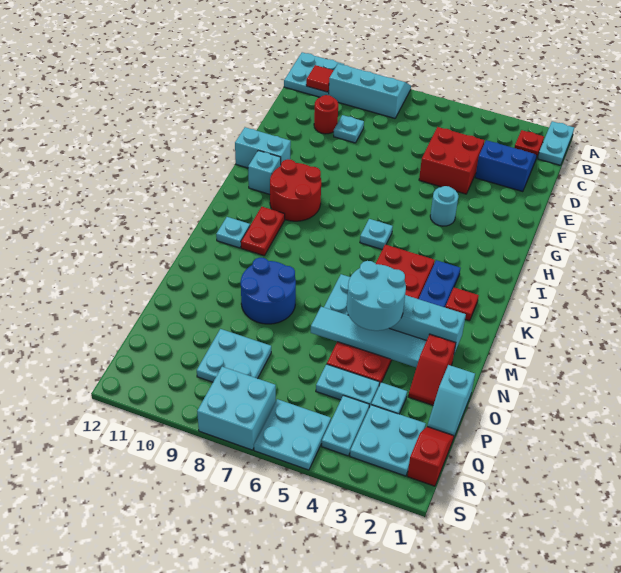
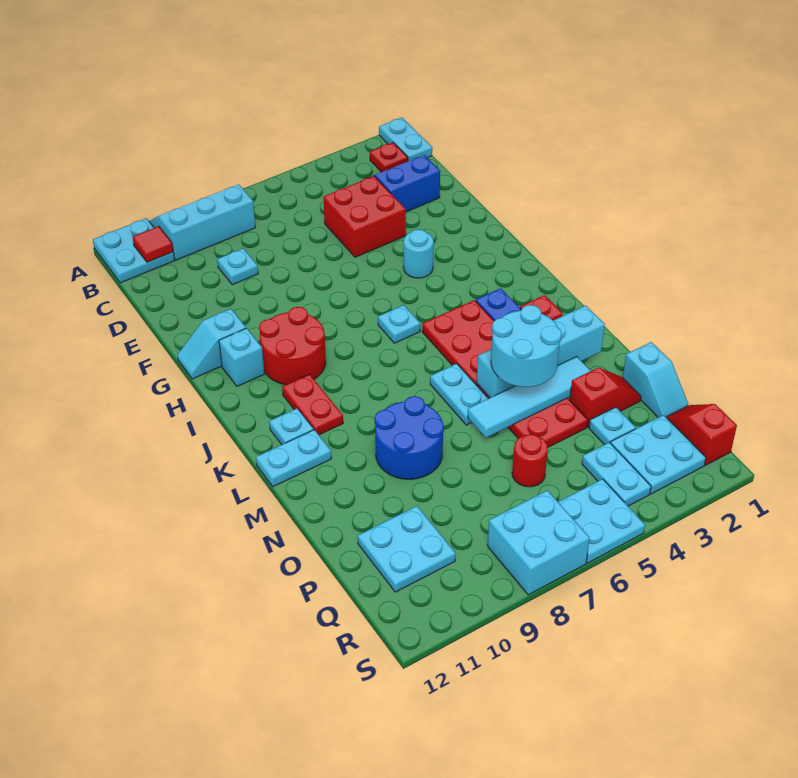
red 1x1 round brick [314,95,338,134] -> red 1x1 round brick moved to [512,434,548,487]
cyan 1x2 brick [235,127,291,168] -> cyan 1x2 slope [177,309,246,379]
red 1x2 slope [408,334,456,405] -> red 1x2 slope turned to [570,367,641,427]
cyan 1x2 plate [316,364,380,407] -> cyan 1x2 plate moved to [256,430,331,487]
cyan 2x2 plate [197,329,271,382] -> cyan 2x2 plate moved to [358,506,456,592]

